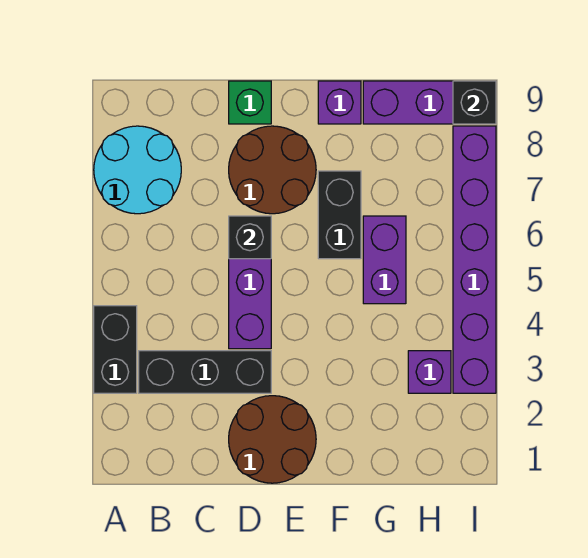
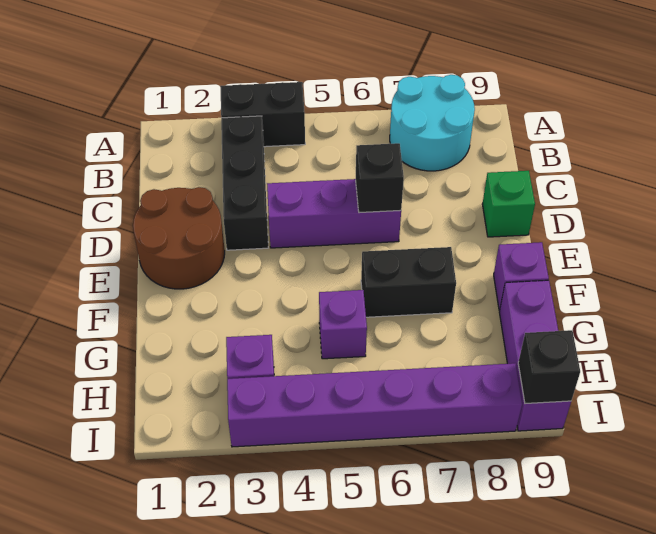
brown 2x2 round brick [229,126,316,214] -> none
purple 1x2 brick [363,216,406,304] -> purple 1x1 brick [319,290,367,359]

